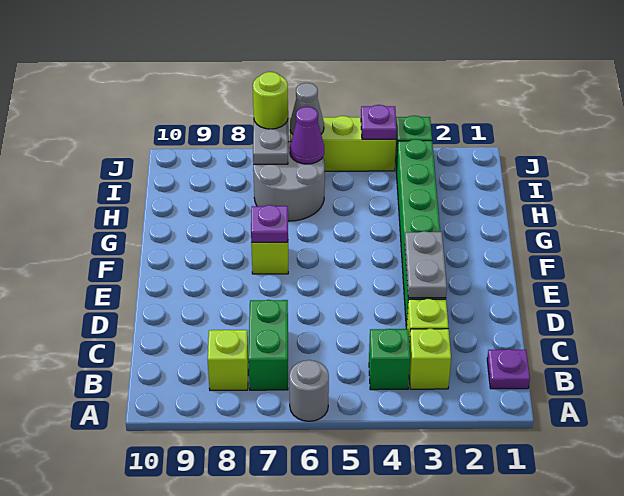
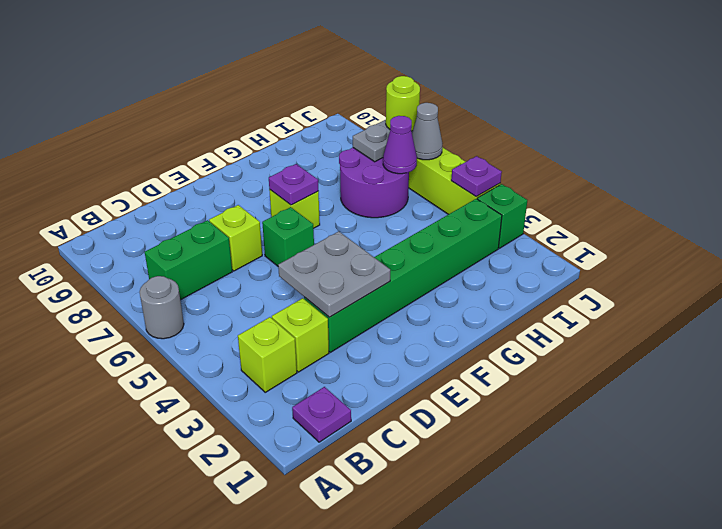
green 1x1 brick [369,329,410,390] -> green 1x1 brick moved to [262,207,314,266]
lime 1x1 brick [208,330,249,390] -> lime 1x1 brick moved to [209,205,262,271]
grey 1x2 plate [405,231,447,298] -> grey 2x2 plate [278,231,390,317]
grey 2x2 round brick [253,141,325,221] -> purple 2x2 round brick [339,148,409,218]

